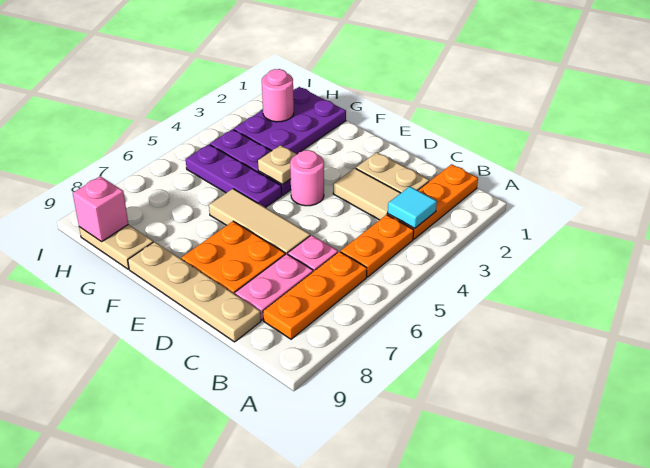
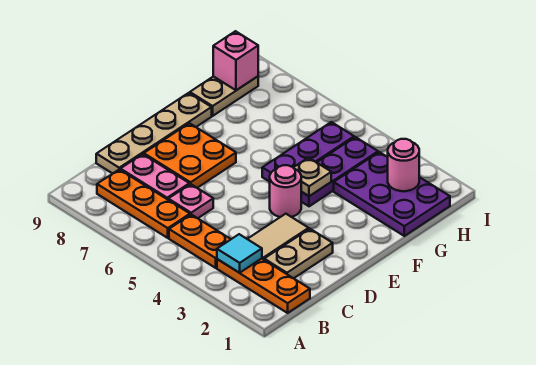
tan 1x3 tile [209,189,310,254] -> none

